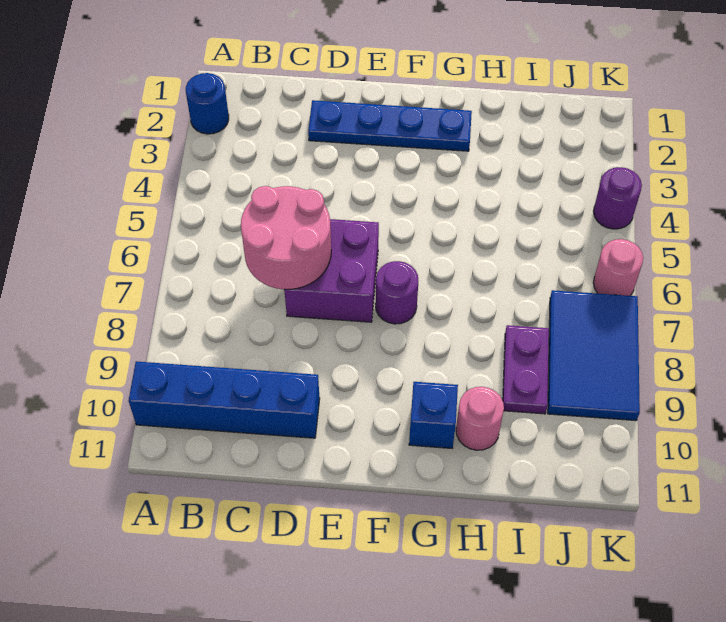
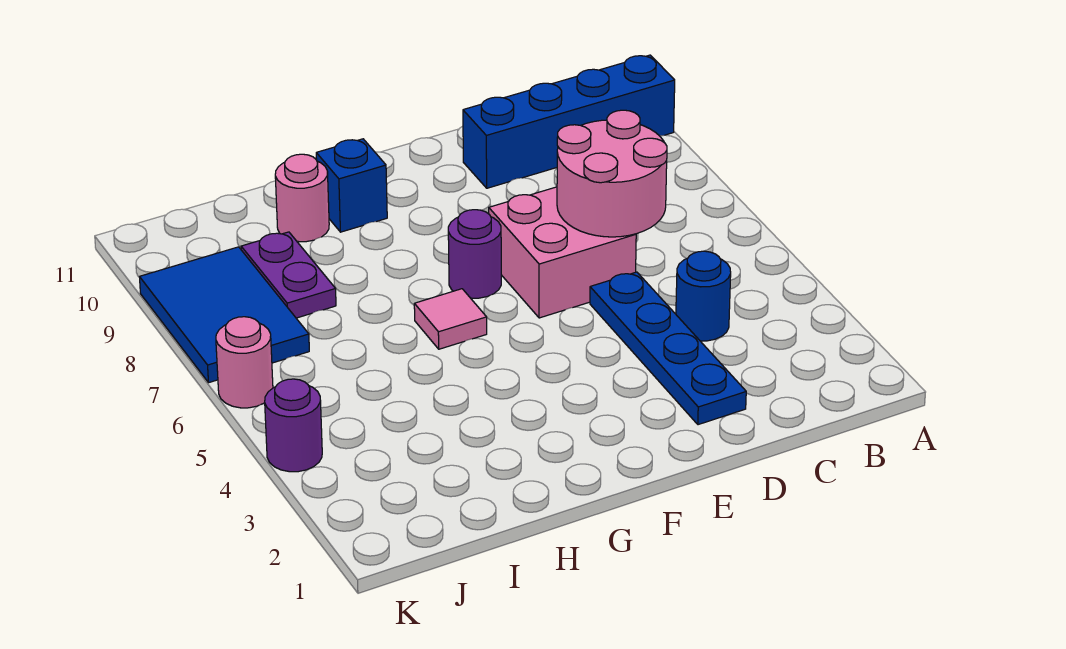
blue 1x1 round brick [186,73,229,134] -> blue 1x1 round brick moved to [676,251,731,341]
blue 1x4 plate [308,100,472,151] -> blue 1x4 plate turned to [590,272,746,425]
purple 2x2 brick [284,219,379,322] -> pink 2x2 brick [489,187,636,318]
none -> pink 1x1 tile [414,289,487,349]

